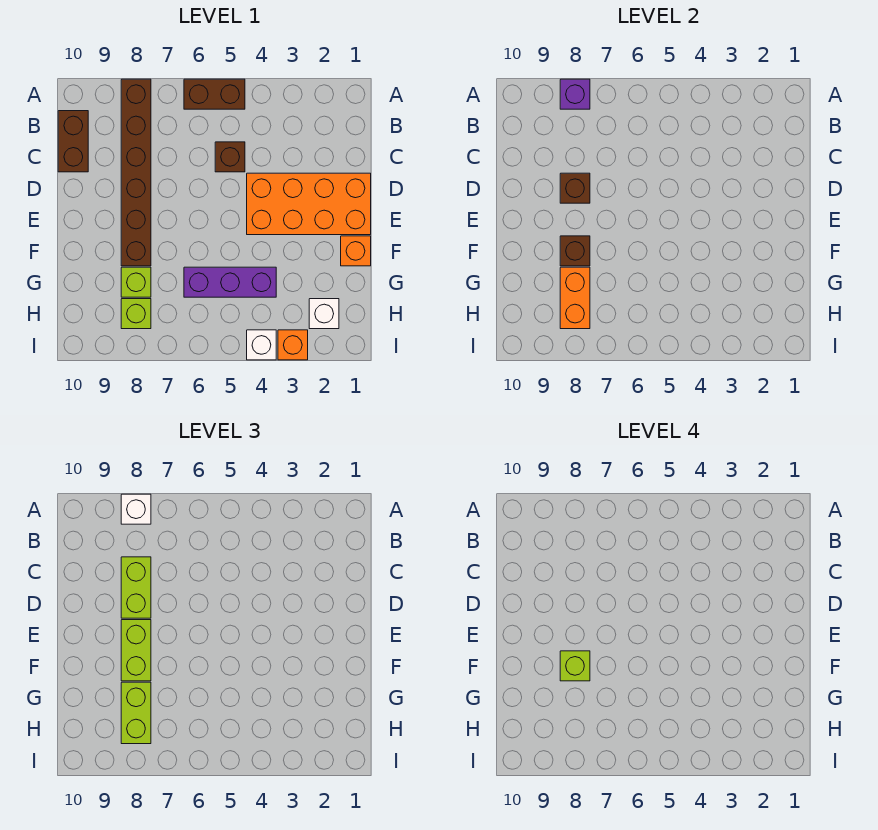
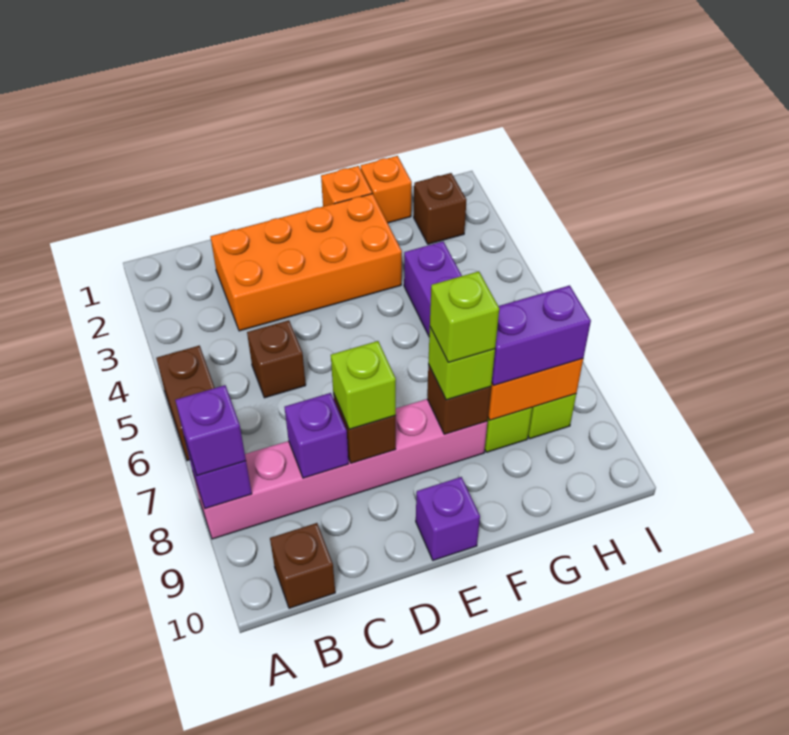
brown 1x6 brick [121,79,151,266] -> pink 1x6 brick [193,399,487,539]
white 1x1 brick [121,494,151,524] -> purple 1x1 brick [175,385,246,476]
brown 1x2 brick [58,111,88,172] -> brown 1x1 brick [270,523,335,608]
none -> purple 1x1 brick [285,393,349,478]
lime 1x2 brick [121,557,151,618] -> lime 1x1 brick [331,341,396,429]
orange 2x4 brick [247,173,371,235] -> orange 2x4 brick turned to [210,194,402,331]
lime 1x2 brick [121,620,151,681] -> lime 1x1 brick [428,327,495,400]
none -> purple 1x1 brick [416,477,480,560]
lime 1x2 brick [121,682,151,744] -> purple 1x2 brick [492,285,591,385]
white 1x1 brick [309,299,339,329] -> brown 1x1 brick [414,173,466,244]
orange 1x1 brick [278,330,308,360] -> orange 1x1 brick moved to [361,156,412,223]
white 1x1 brick [247,330,276,360] -> none

